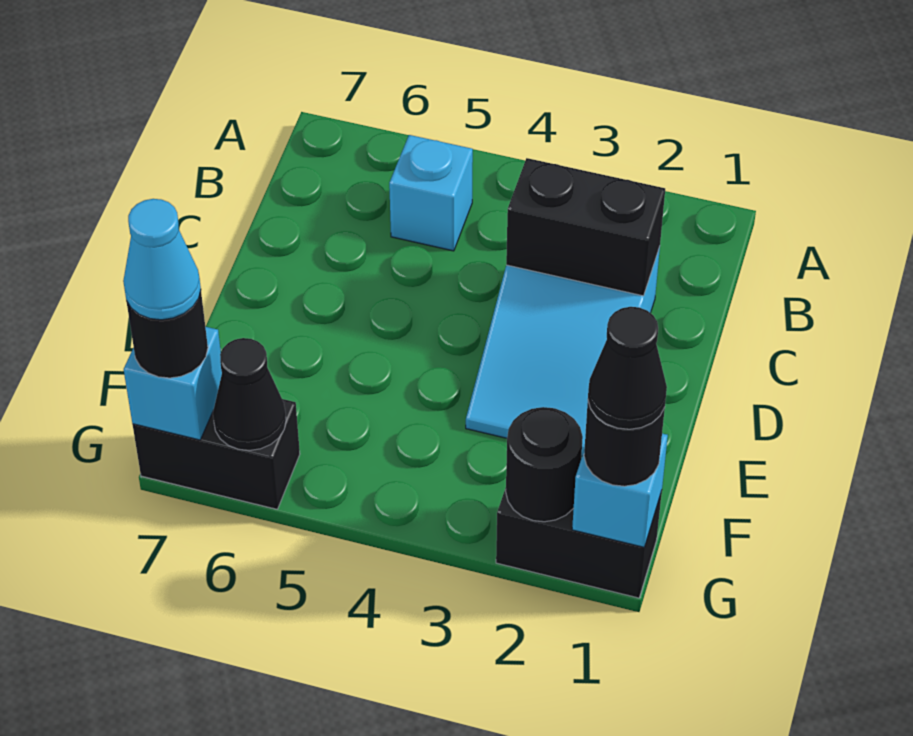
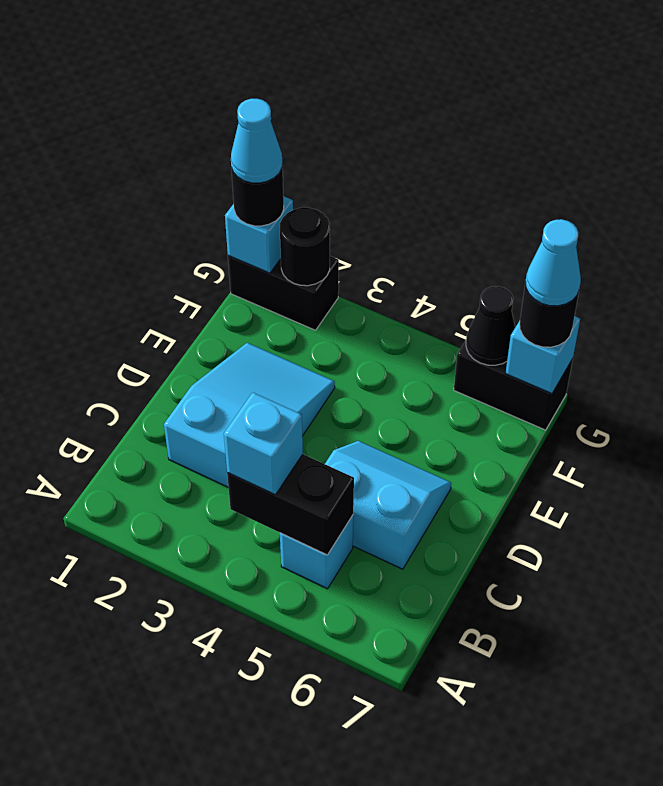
none -> cyan 1x1 brick [224,392,303,495]
black 1x2 brick [506,158,665,296] -> black 1x2 brick moved to [227,454,354,555]
none -> cyan 2x2 slope [325,441,451,569]
black 1x1 cone [588,307,667,429] -> cyan 1x1 cone [231,99,282,183]

